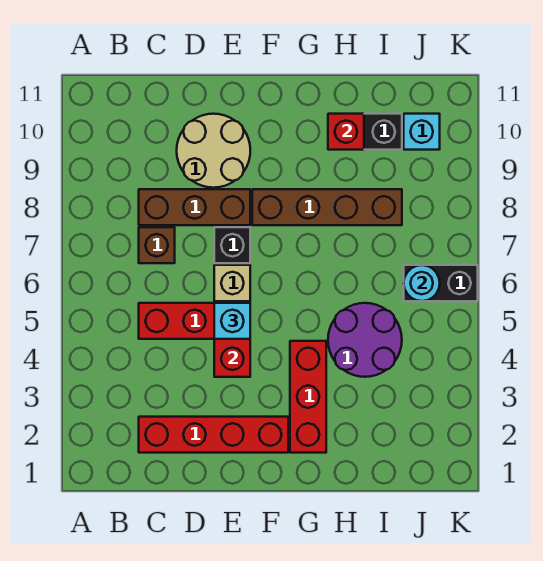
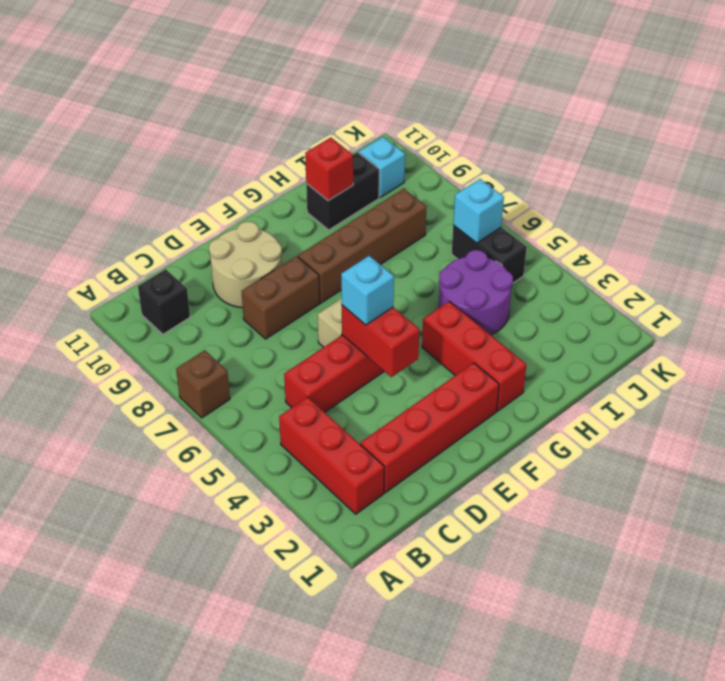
none -> red 1x3 brick [279,397,384,514]
brown 1x1 brick [139,227,175,263] -> brown 1x1 brick moved to [176,350,230,418]
brown 1x3 brick [139,189,250,225] -> brown 1x2 brick [242,256,320,339]
black 1x1 brick [214,227,250,263] -> black 1x1 brick moved to [138,269,190,334]
black 1x2 brick [404,265,478,301] -> black 1x2 brick turned to [452,225,527,283]
cyan 1x1 round brick [404,265,440,301] -> cyan 1x1 brick [453,179,504,243]

